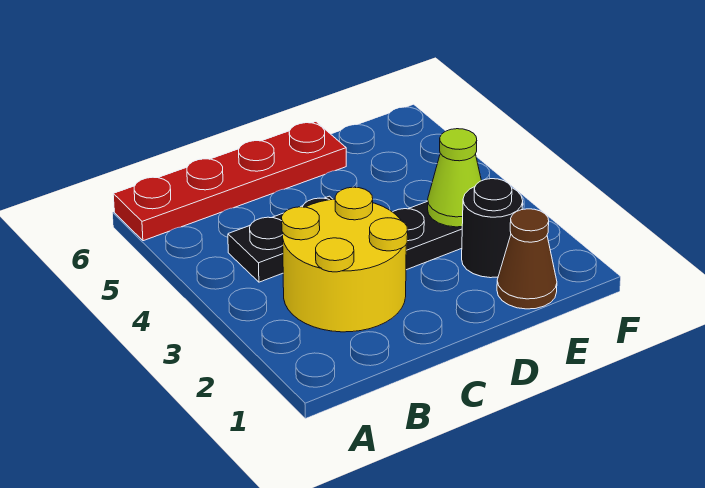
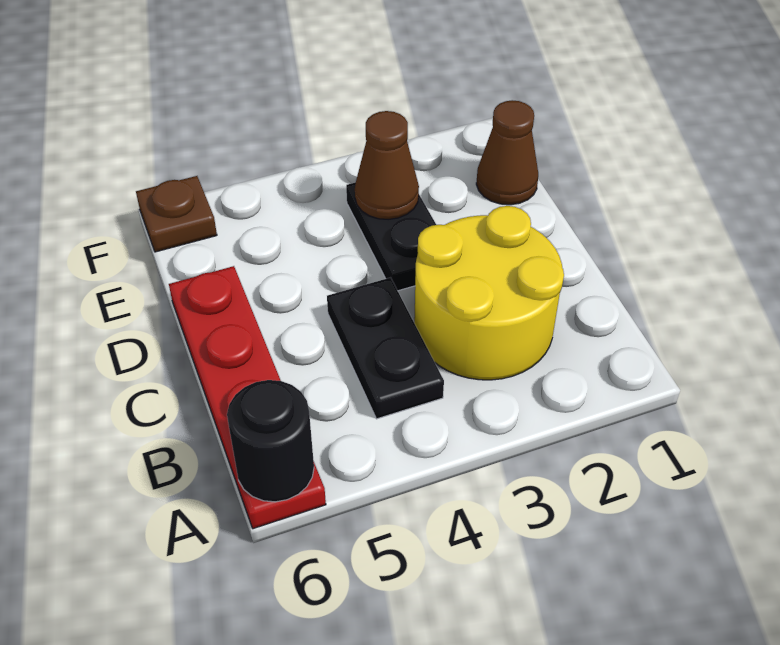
black 1x1 round brick [462,179,523,278] -> black 1x1 round brick moved to [227,380,314,502]
lime 1x1 cone [428,129,481,227] -> brown 1x1 cone [355,111,419,220]
none -> brown 1x1 plate [136,176,217,252]

